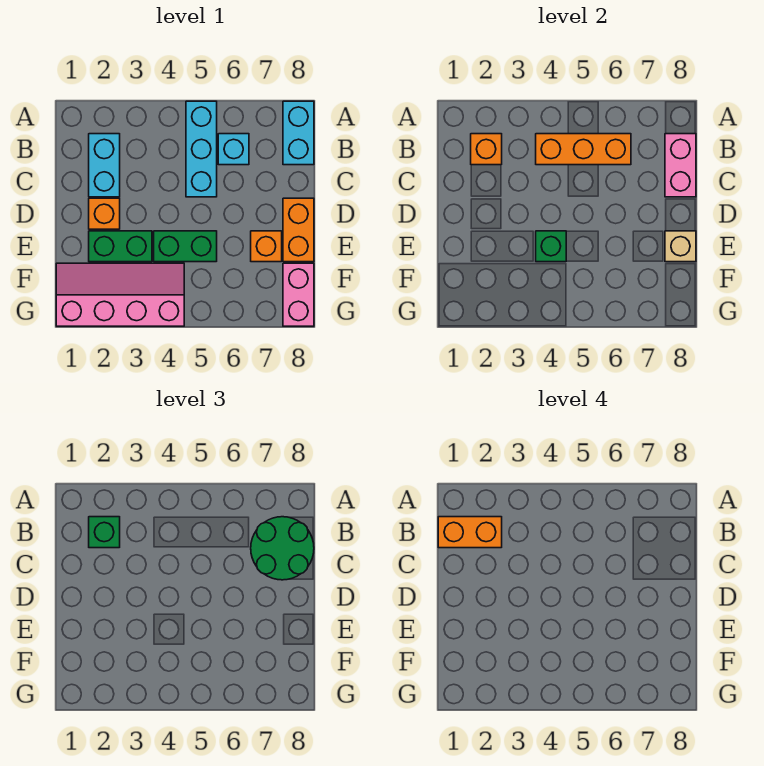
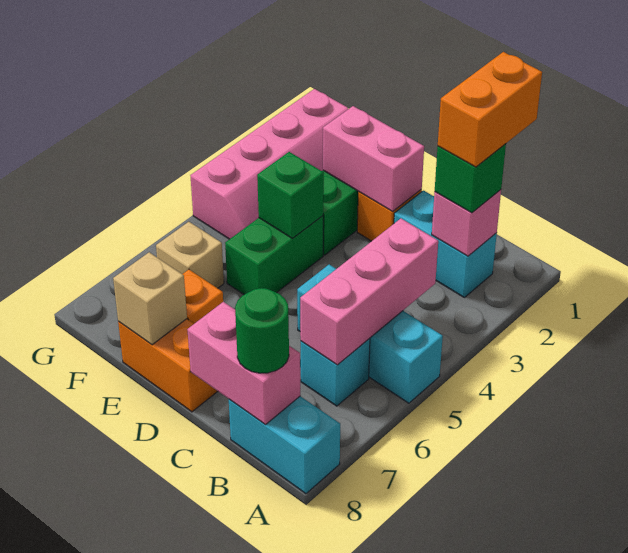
orange 1x1 brick [471,134,502,165] -> pink 1x1 brick [432,190,501,256]
orange 1x3 brick [536,134,631,165] -> pink 1x3 brick [300,219,438,365]
green 2x2 round brick [251,517,314,580] -> green 1x1 round brick [235,288,289,373]
none -> tan 1x1 brick [156,222,224,288]
pink 1x2 brick [283,263,314,326] -> pink 1x2 brick moved to [323,106,424,211]

